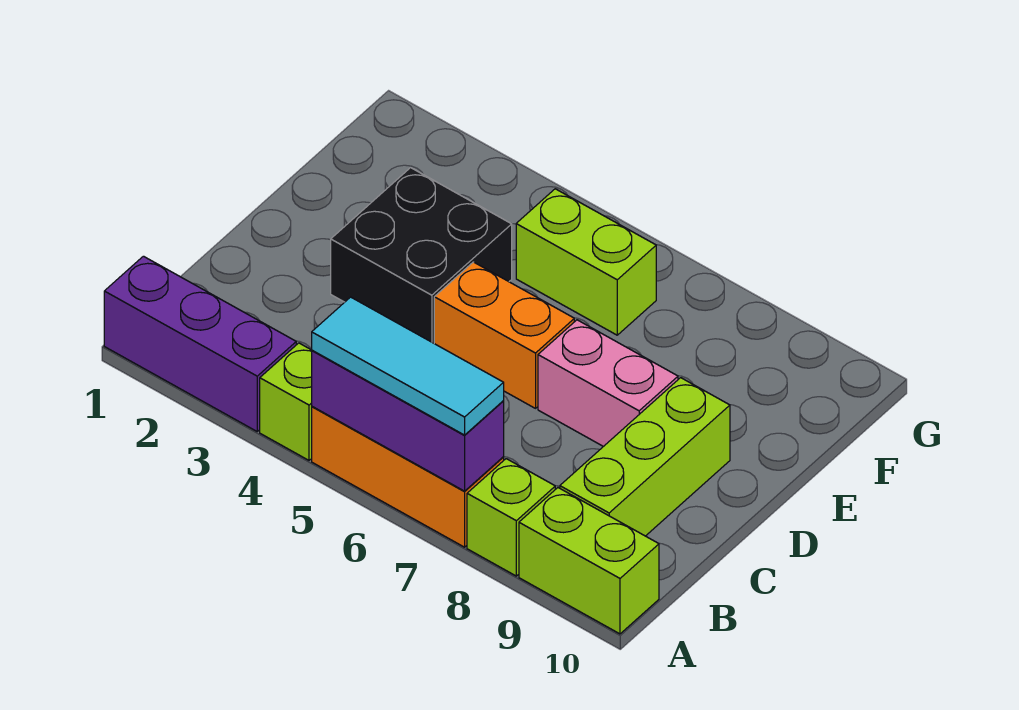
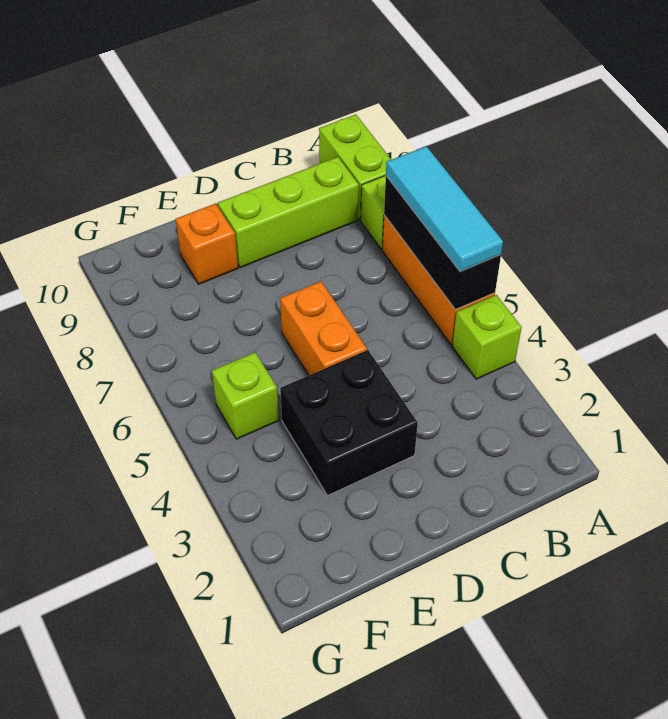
purple 1x3 brick [104,256,296,431] -> none
purple 1x3 brick [312,350,504,491] -> black 1x3 brick [384,176,501,310]
pink 1x2 brick [538,320,678,447] -> none
none -> orange 1x1 brick [176,203,238,284]
lime 1x2 brick [516,189,656,335] -> lime 1x1 brick [212,353,279,439]

